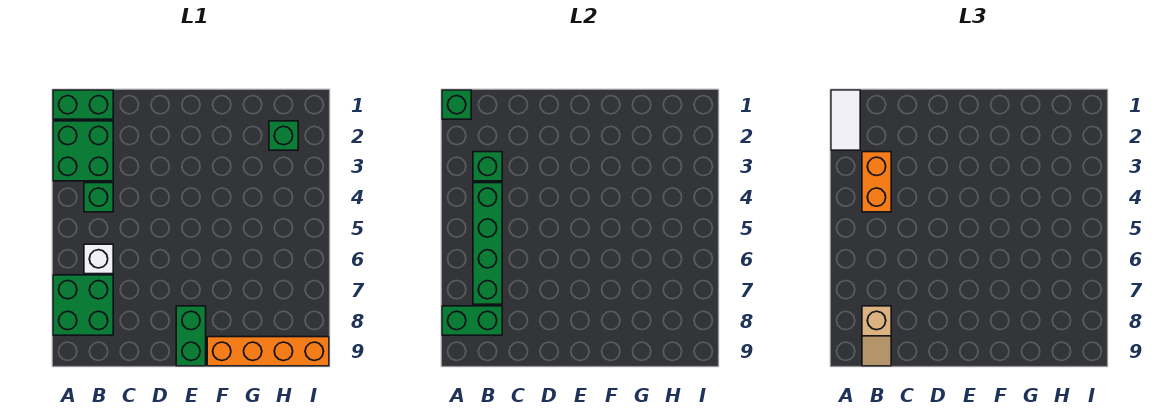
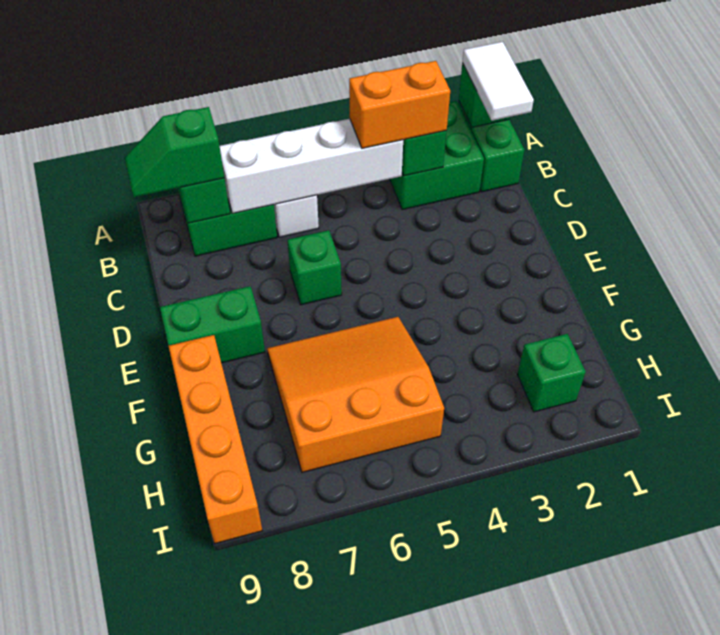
white 1x2 tile [831,90,860,150] -> white 1x2 tile turned to [462,42,534,121]
green 1x1 brick [84,183,113,212] -> green 1x1 brick moved to [287,230,342,305]
green 1x4 brick [473,183,502,304] -> white 1x4 brick [220,119,403,213]
tan 1x2 slope [862,306,891,366] -> green 1x2 slope [125,107,224,197]
none -> orange 3x3 slope [267,317,444,472]

